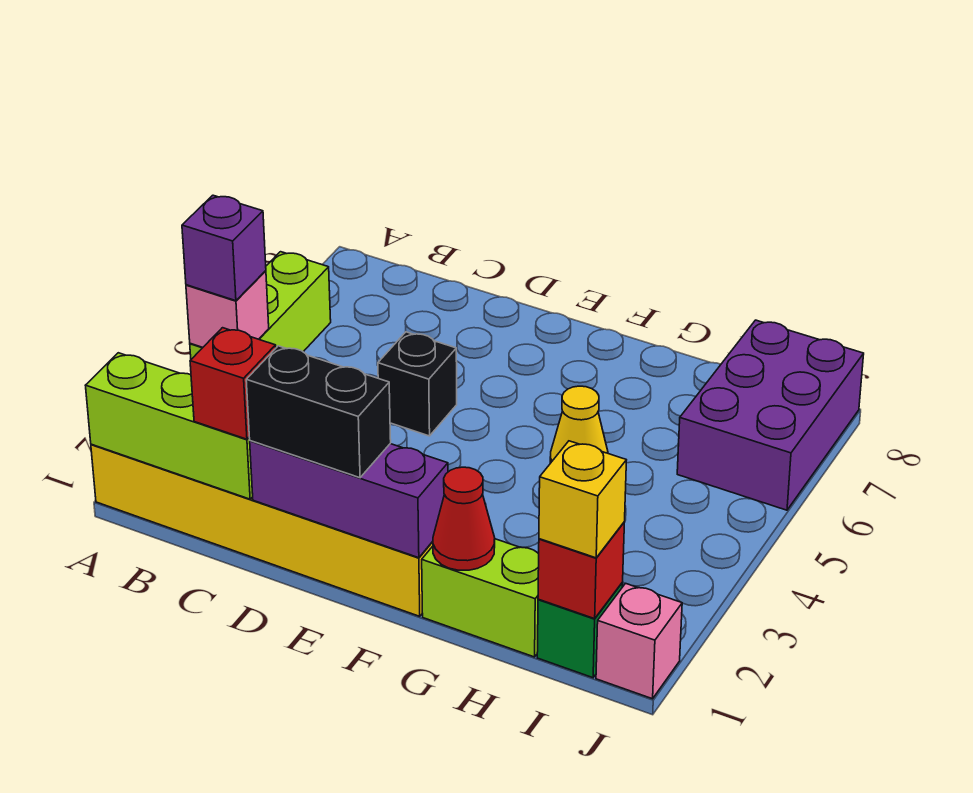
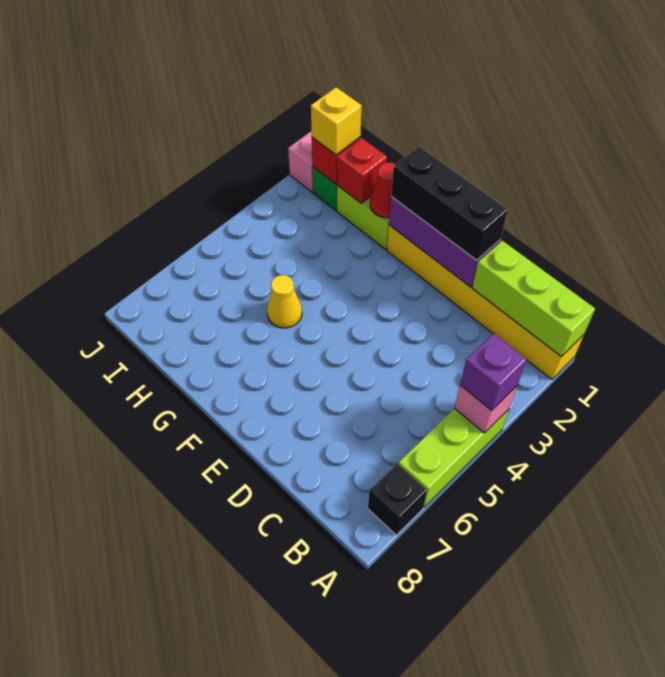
red 1x1 brick [190,328,276,439] -> red 1x1 brick moved to [337,138,387,203]
black 1x2 brick [246,346,391,478] -> black 1x3 brick [391,146,508,260]
black 1x1 brick [378,332,457,436] -> black 1x1 brick moved to [368,464,427,535]
purple 2x3 brick [677,320,864,510] -> none

